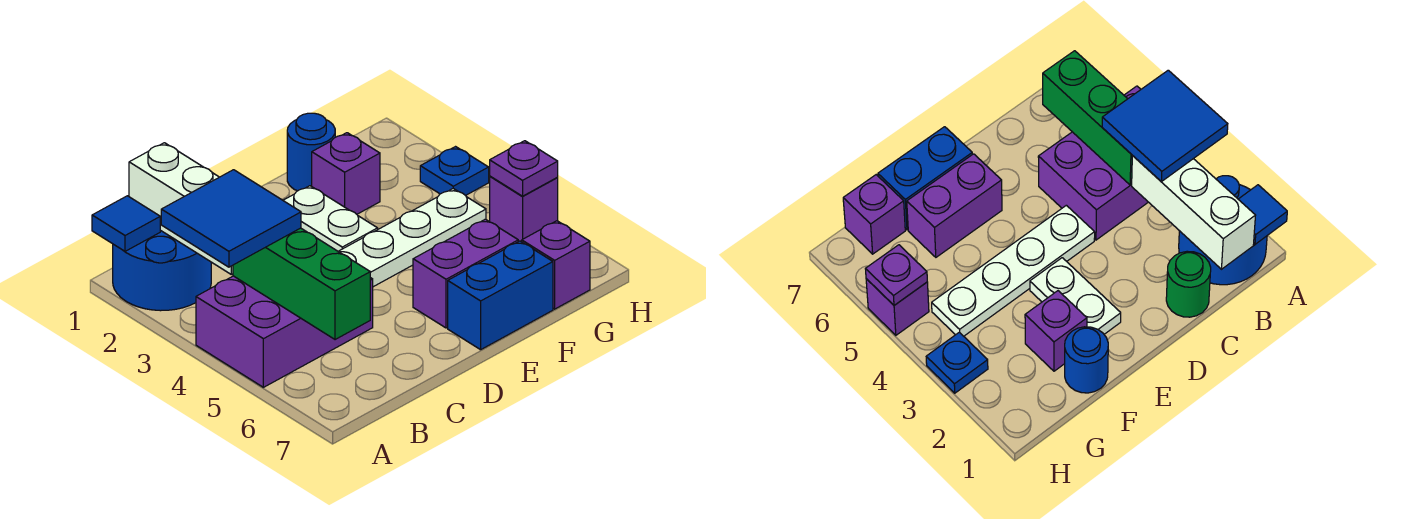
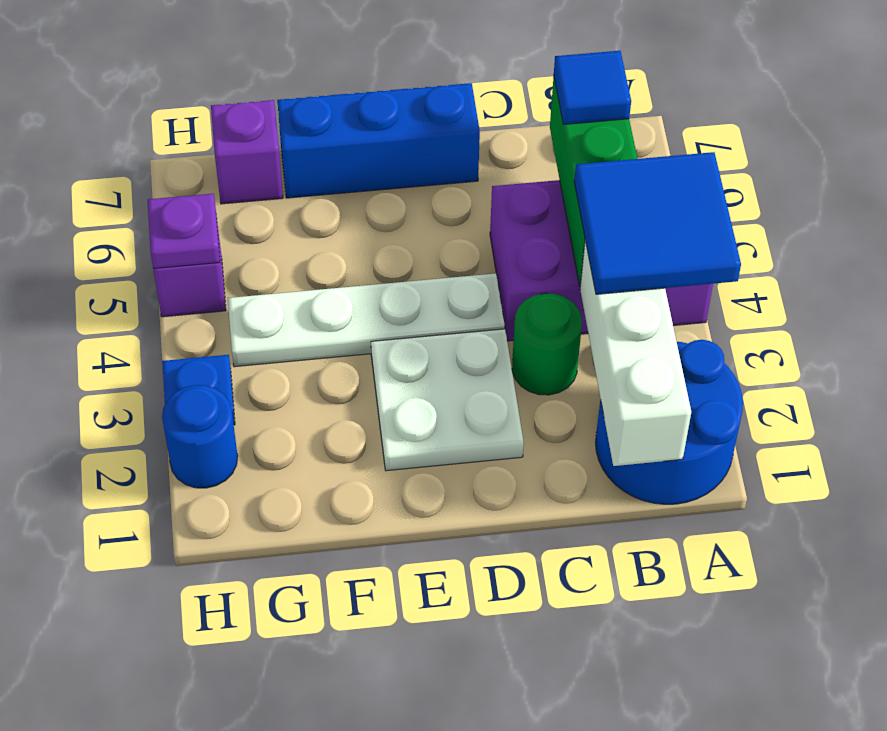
blue 1x1 tile [92,196,160,251] -> blue 1x1 tile moved to [554,51,631,124]
green 1x1 round brick [1166,251,1211,317] -> green 1x1 round brick moved to [512,293,582,395]
white 1x2 plate [283,186,378,251] -> white 2x2 plate [371,329,524,471]
purple 1x2 brick [413,219,518,328] -> none
blue 1x2 brick [448,241,553,350] -> blue 1x3 brick [277,83,480,198]
blue 1x1 round brick [287,113,335,191] -> blue 1x1 round brick moved to [162,385,238,488]
purple 1x1 brick [312,133,380,214] -> none

